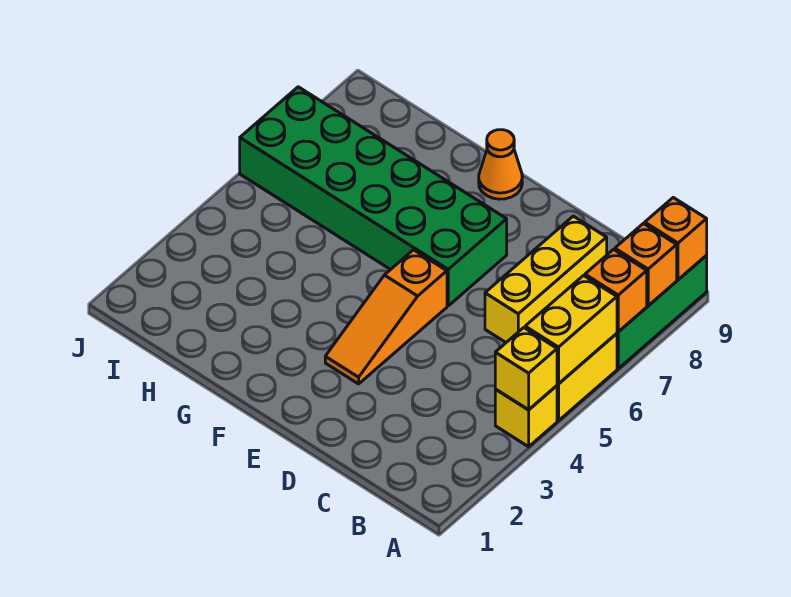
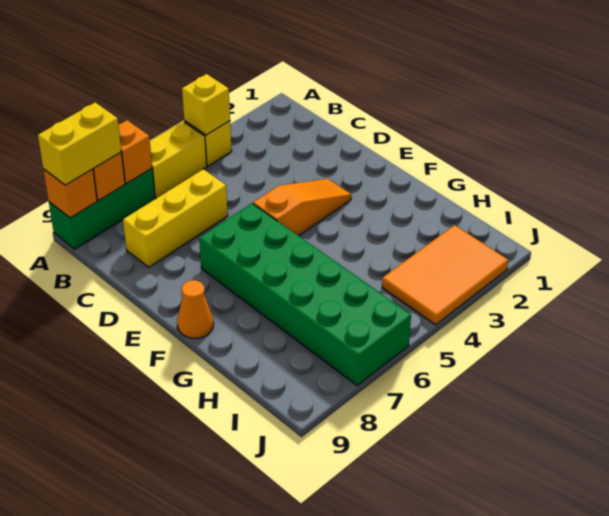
yellow 1x2 brick [525,276,617,384] -> yellow 1x2 brick moved to [38,102,121,185]
none -> orange 2x3 tile [382,225,508,325]

